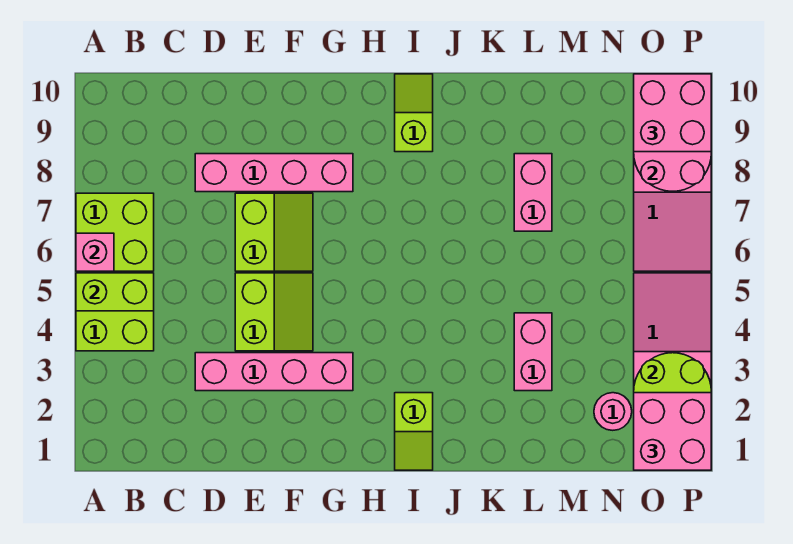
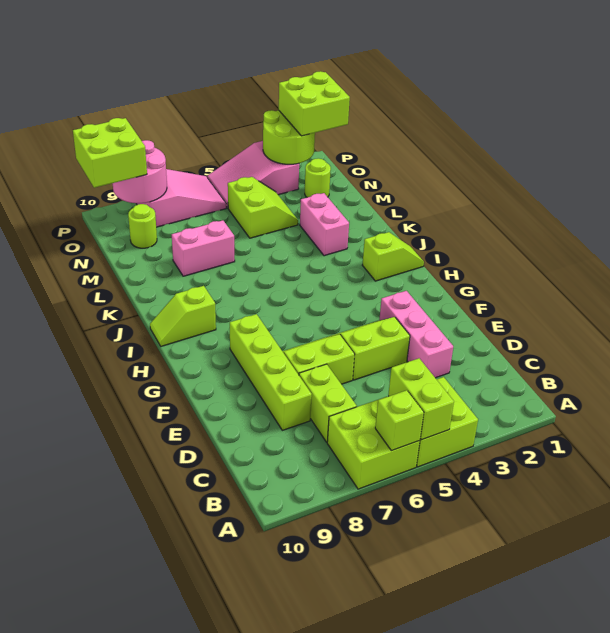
pink 1x1 brick [76,233,114,271] -> lime 1x1 brick [375,390,424,451]
none -> lime 1x2 brick [299,364,357,442]
pink 1x4 brick [195,353,353,391] -> pink 1x3 brick [379,291,453,378]
pink 1x4 brick [195,154,353,192] -> lime 1x4 brick [230,314,312,430]
pink 1x2 brick [514,313,552,391] -> pink 1x2 brick turned to [300,193,349,256]
none -> lime 2x2 slope [228,177,298,238]
pink 1x1 round brick [594,393,632,430] -> lime 1x1 round brick [305,158,331,197]
none -> lime 1x1 round brick [128,204,157,248]
pink 2x2 brick [634,393,711,470] -> lime 2x2 brick [279,71,350,136]
pink 2x2 brick [634,74,711,152] -> lime 2x2 brick [73,118,147,188]

